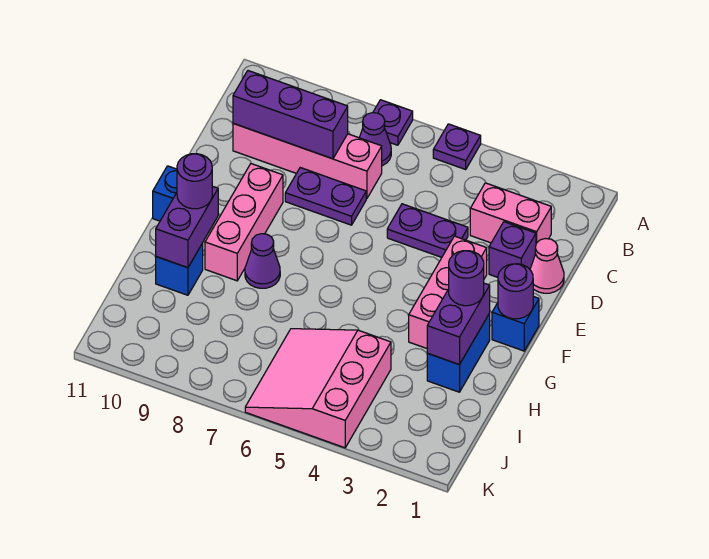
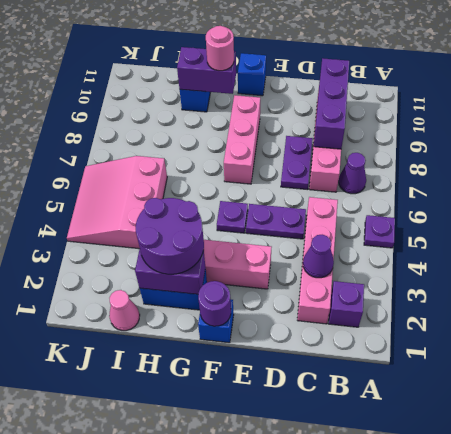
purple 1x1 plate [373,100,413,145] -> purple 1x1 plate moved to [217,201,248,233]
pink 1x2 brick [470,183,551,243] -> pink 1x4 brick [297,197,338,324]
pink 1x1 cone [530,239,564,293] -> pink 1x1 cone moved to [109,290,140,331]
purple 1x1 brick [489,222,536,277] -> purple 1x1 brick moved to [329,281,364,327]
purple 1x2 plate [387,204,468,257] -> purple 1x2 plate turned to [246,204,306,239]
pink 1x3 brick [205,164,283,281] -> pink 1x3 brick turned to [224,95,260,184]
purple 1x1 round brick [449,251,484,306] -> purple 2x2 round brick [136,198,204,274]
purple 1x1 cone [245,234,280,288] -> purple 1x1 cone moved to [303,235,334,278]
purple 1x1 round brick [177,154,212,209] -> pink 1x1 round brick [206,26,234,71]
pink 3x3 slope [245,329,391,448] -> pink 3x3 slope turned to [67,156,167,249]

